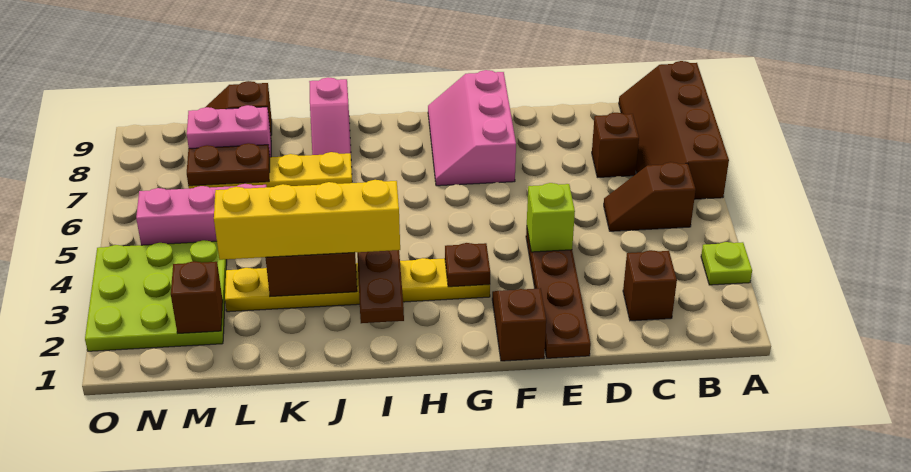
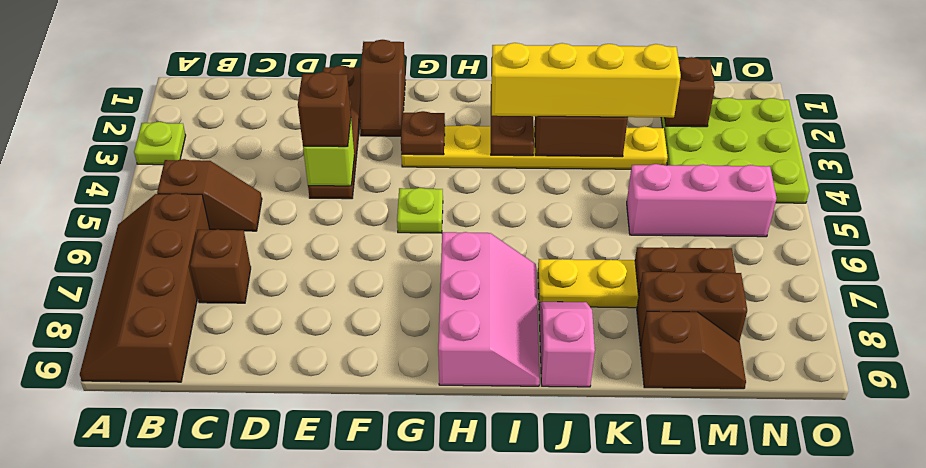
brown 2x4 slope [619,61,729,199] -> brown 2x4 slope turned to [80,193,210,382]
brown 1x1 brick [623,250,677,321] -> brown 1x1 brick moved to [298,72,351,147]
pink 2x3 slope [428,70,516,186] -> pink 2x3 slope moved to [438,232,540,386]
none -> lime 1x1 plate [397,188,443,233]
pink 1x2 brick [187,105,271,157] -> brown 1x2 brick [637,272,747,346]

